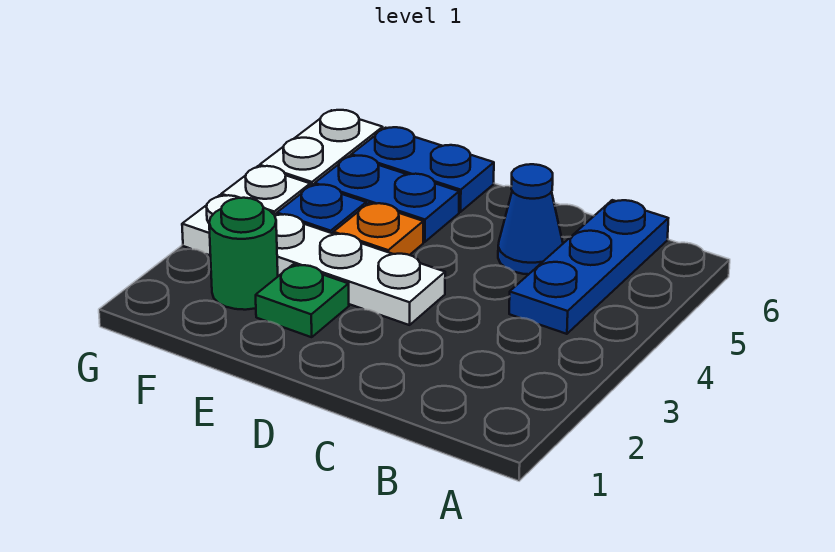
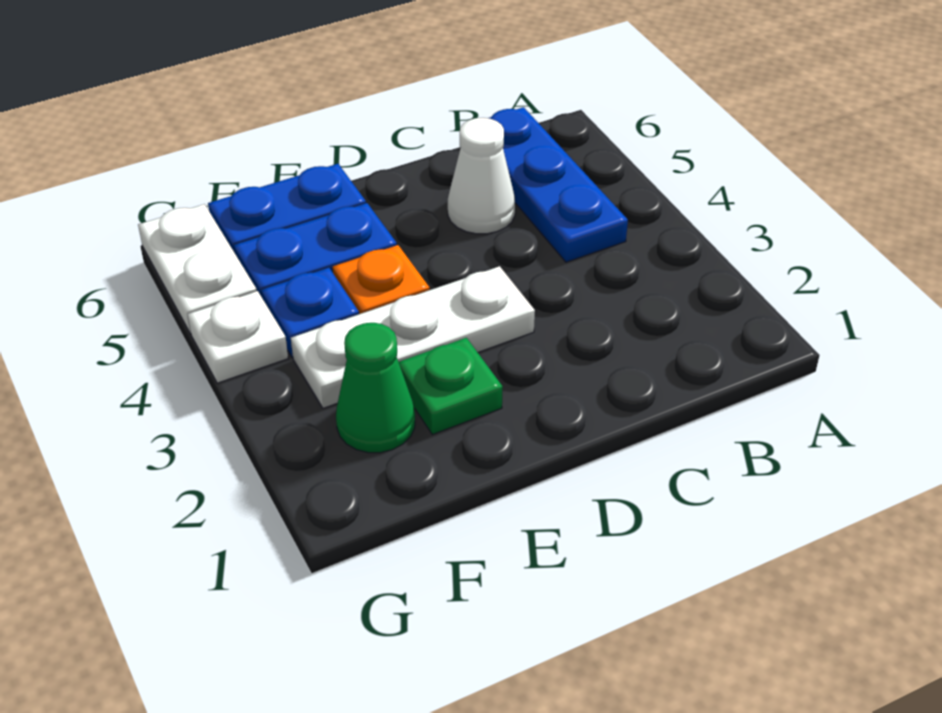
blue 1x1 cone [498,164,563,274] -> white 1x1 cone [448,118,515,234]
white 1x4 plate [182,195,445,325] -> white 1x3 plate [291,266,535,408]
green 1x1 round brick [209,198,278,310] -> green 1x1 cone [336,323,415,453]

